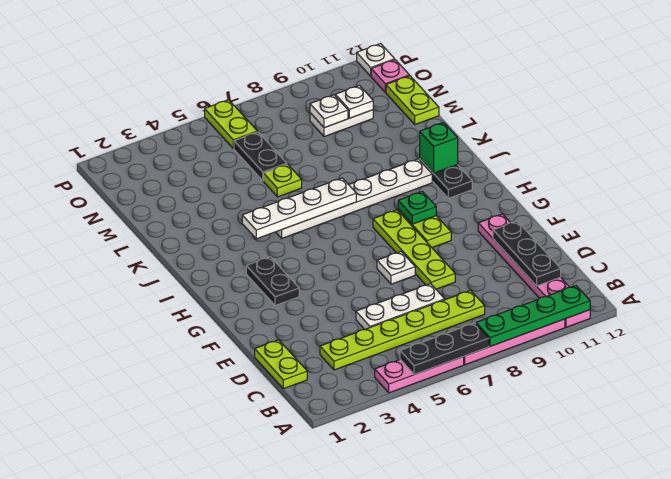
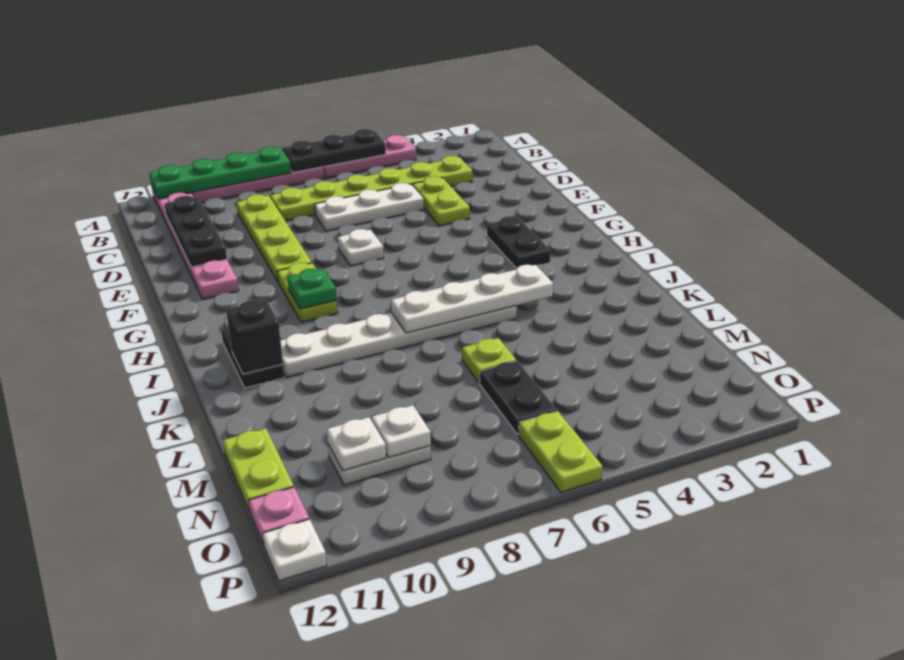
lime 1x2 plate [255,340,307,389] -> lime 1x2 plate moved to [413,176,470,226]
lime 1x4 plate [373,210,455,289] -> lime 1x4 plate moved to [236,194,312,282]
green 1x1 brick [420,123,458,173] -> black 1x1 brick [226,300,283,374]

